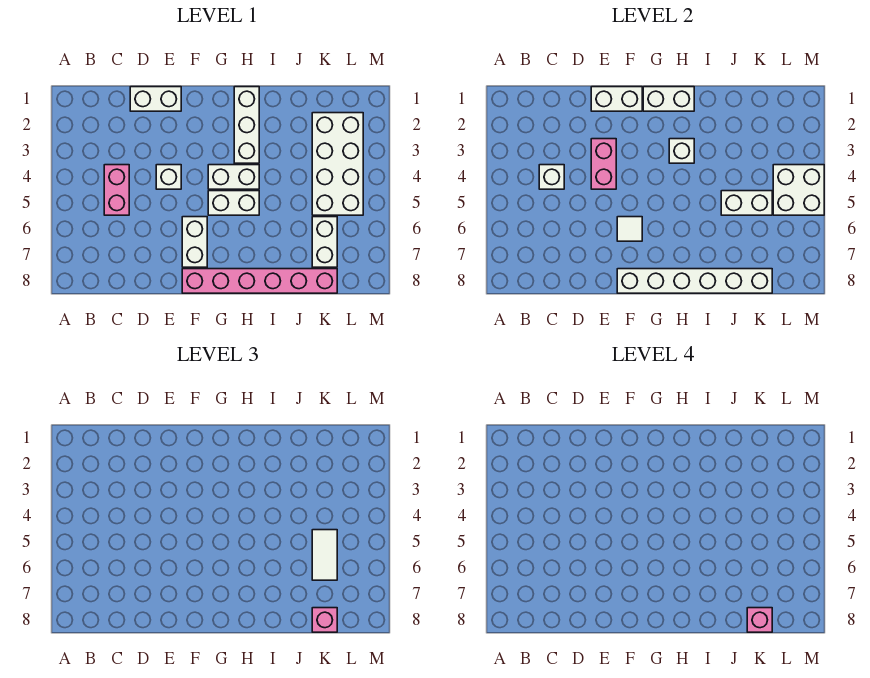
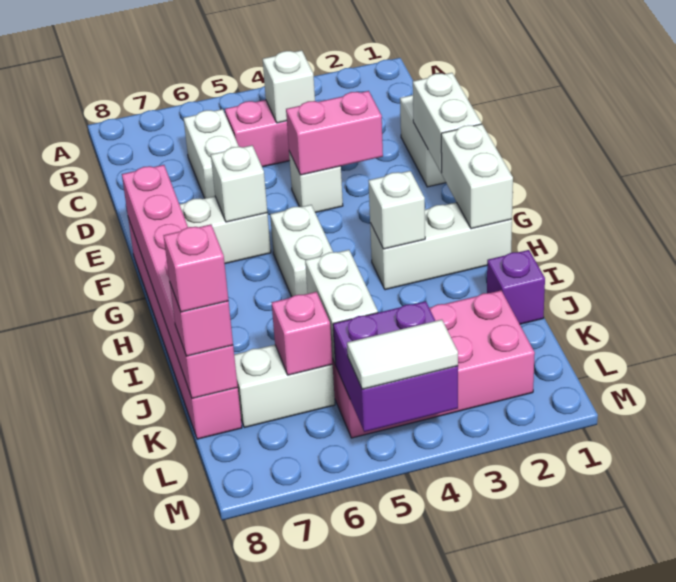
white 1x1 tile [617,217,642,241] -> white 1x1 brick [211,145,267,222]
white 1x6 brick [617,269,772,293] -> pink 1x6 brick [122,165,238,398]
white 1x2 brick [208,165,259,189] -> white 1x2 brick moved to [184,109,239,198]
none -> purple 1x1 brick [487,250,545,324]
white 2x4 brick [312,113,363,215] -> pink 2x4 brick [332,290,535,438]
white 1x2 tile [312,530,337,580] -> white 1x2 tile moved to [347,320,458,389]
none -> pink 1x1 brick [272,292,333,375]
white 2x2 brick [773,165,824,215] -> purple 2x2 brick [333,301,458,432]

